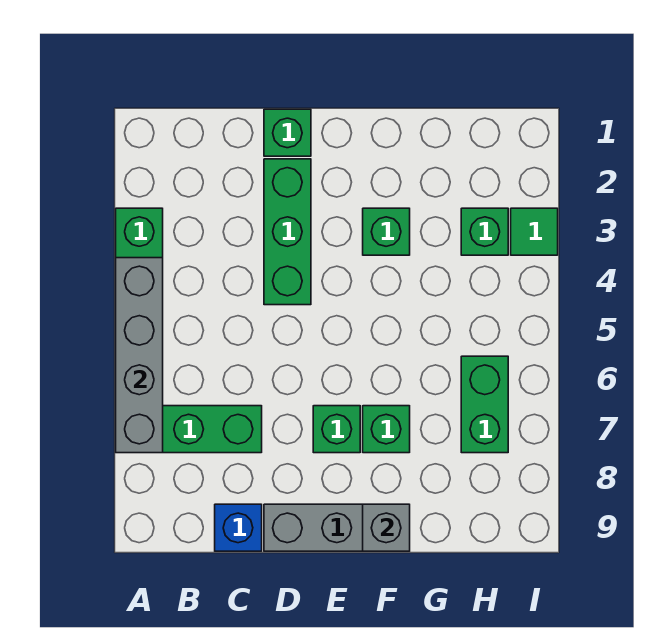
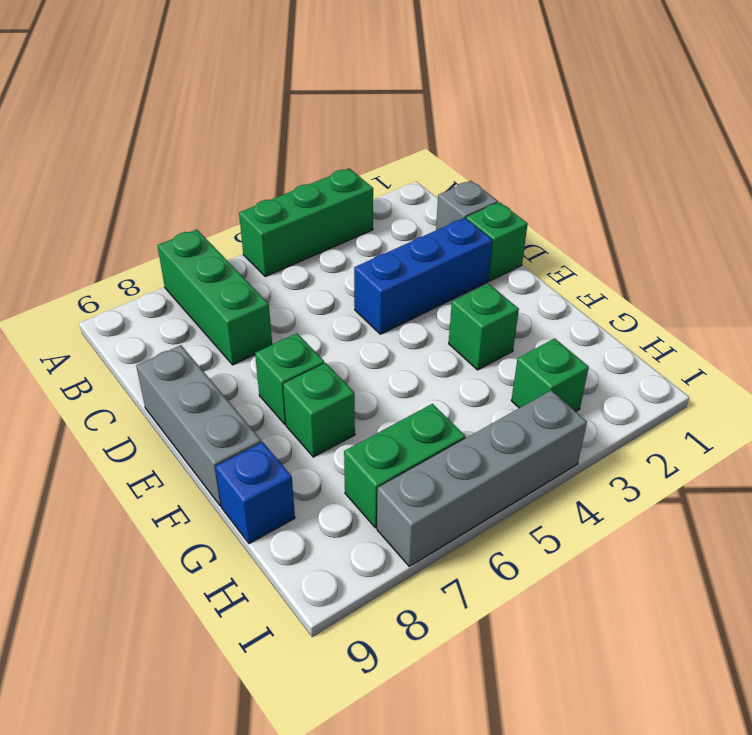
grey 1x4 brick [116,258,163,453] -> grey 1x4 brick moved to [377,391,587,566]
blue 1x1 brick [215,504,262,551] -> blue 1x1 brick moved to [215,442,295,544]
green 1x3 brick [264,159,311,305] -> blue 1x3 brick [354,218,493,334]
grey 1x1 brick [363,504,410,551] -> grey 1x1 brick moved to [436,181,498,230]
green 1x1 tile [511,208,558,255] -> none

